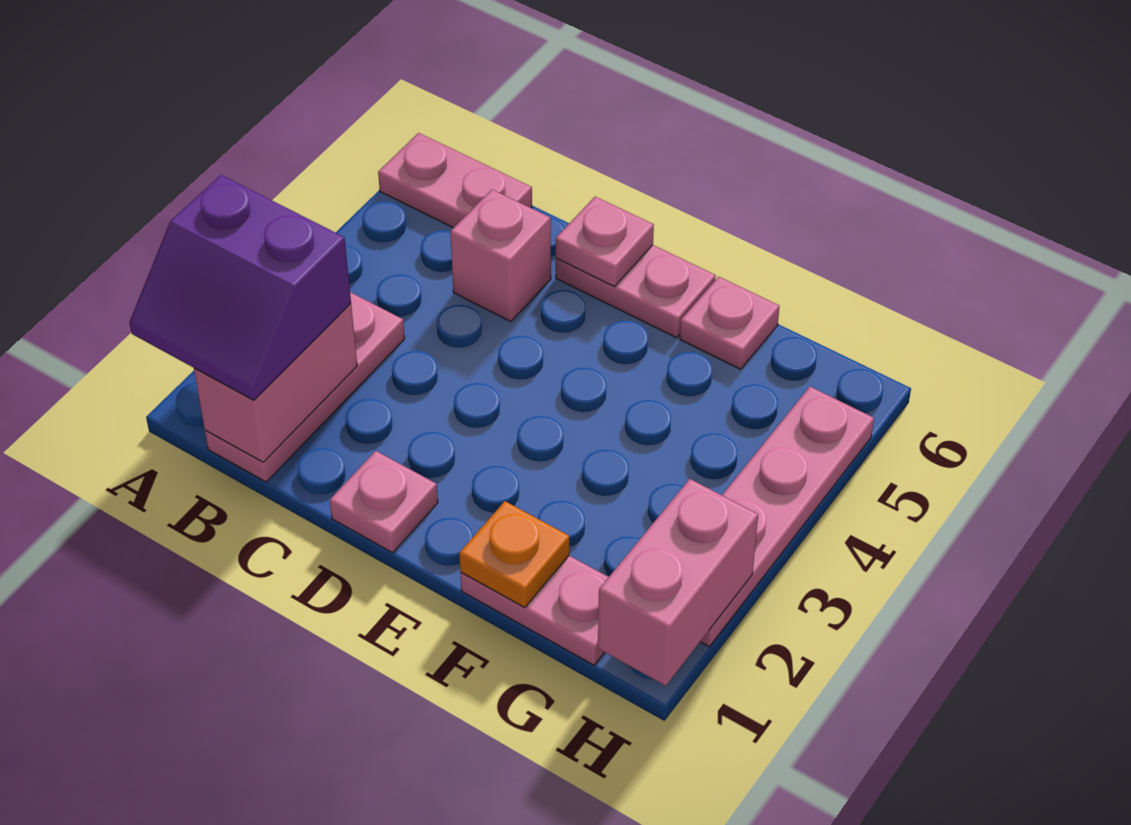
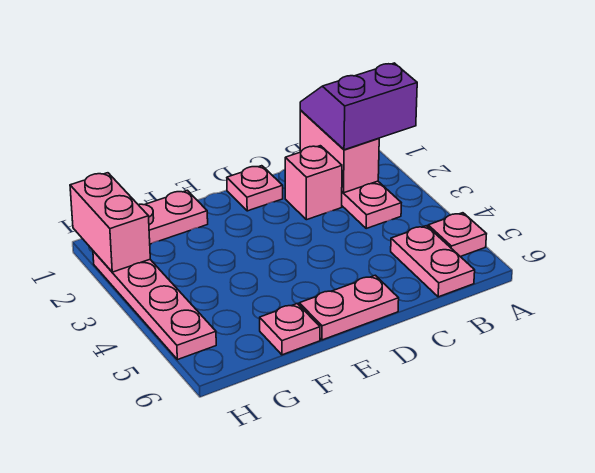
pink 1x2 plate [378,133,532,228] -> pink 1x2 plate turned to [391,226,475,297]
pink 1x1 brick [450,190,551,322] -> pink 1x1 brick moved to [285,146,342,220]
pink 1x1 plate [556,197,654,287] -> pink 1x1 plate moved to [428,213,486,257]
orange 1x1 plate [459,501,569,608] -> none

